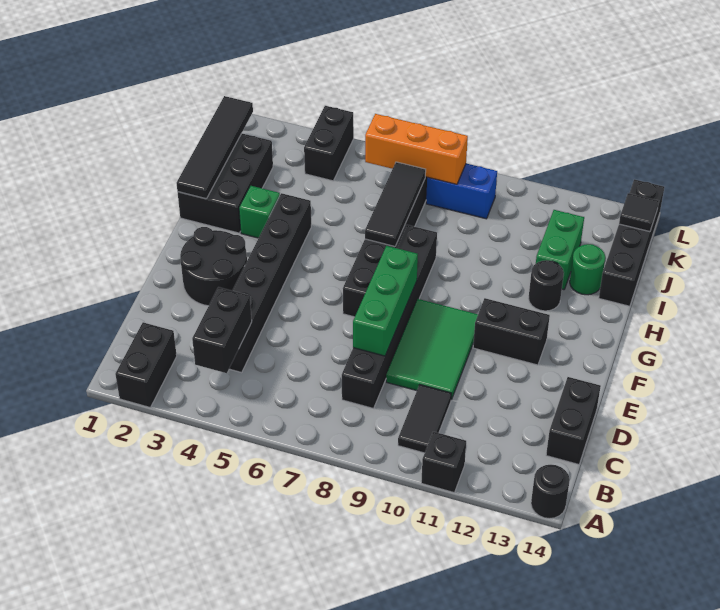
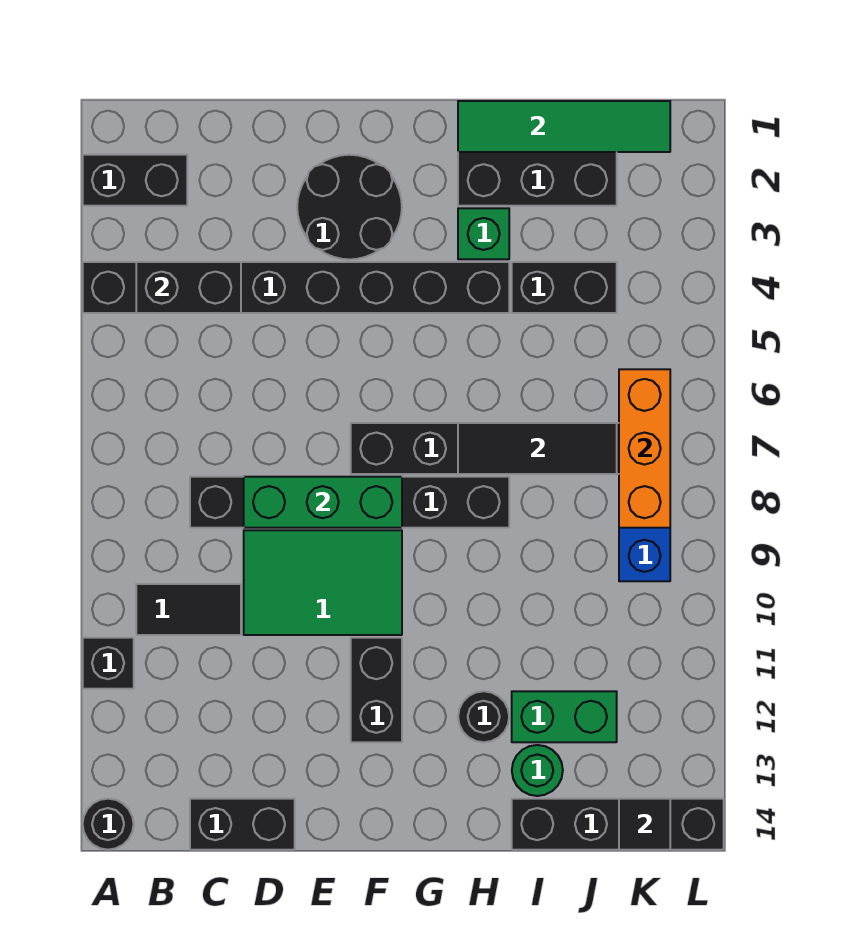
black 1x6 brick [229,193,311,372] -> black 1x8 brick [83,262,509,313]
black 1x4 tile [177,96,253,199] -> green 1x4 tile [458,101,670,152]
black 1x2 brick [304,106,354,181] -> black 1x2 brick moved to [512,262,617,313]

